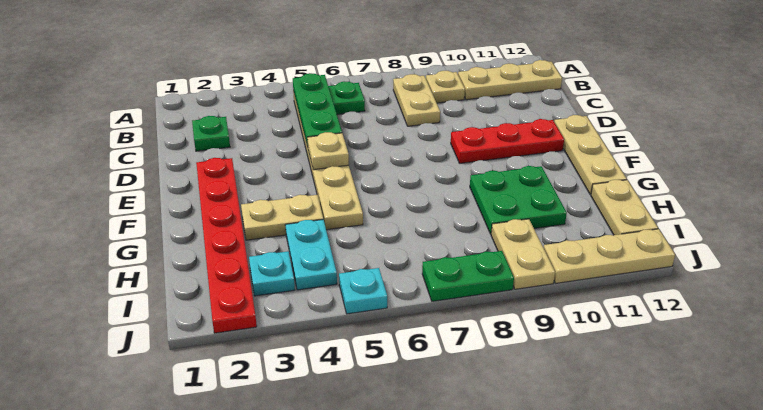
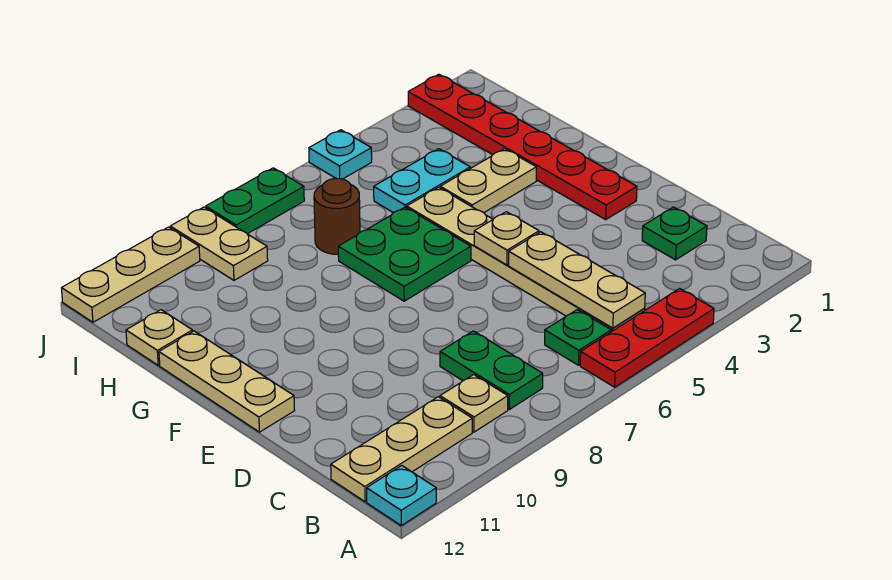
green 1x3 plate [293,73,342,147] -> tan 1x3 plate [509,232,645,328]
tan 1x2 plate [393,74,440,126] -> green 1x2 plate [440,331,543,409]
red 1x3 plate [451,119,564,163] -> red 1x3 plate moved to [580,289,714,387]
green 2x2 plate [470,166,567,234] -> green 2x2 plate moved to [338,207,471,301]
cyan 1x2 plate [286,219,337,290] -> cyan 1x2 plate turned to [374,149,470,213]
none -> brown 1x1 round brick [314,179,360,254]
tan 1x2 plate [591,180,658,235] -> tan 1x1 plate [126,310,193,365]
cyan 1x1 plate [249,251,295,296] -> cyan 1x1 plate moved to [367,466,436,525]

